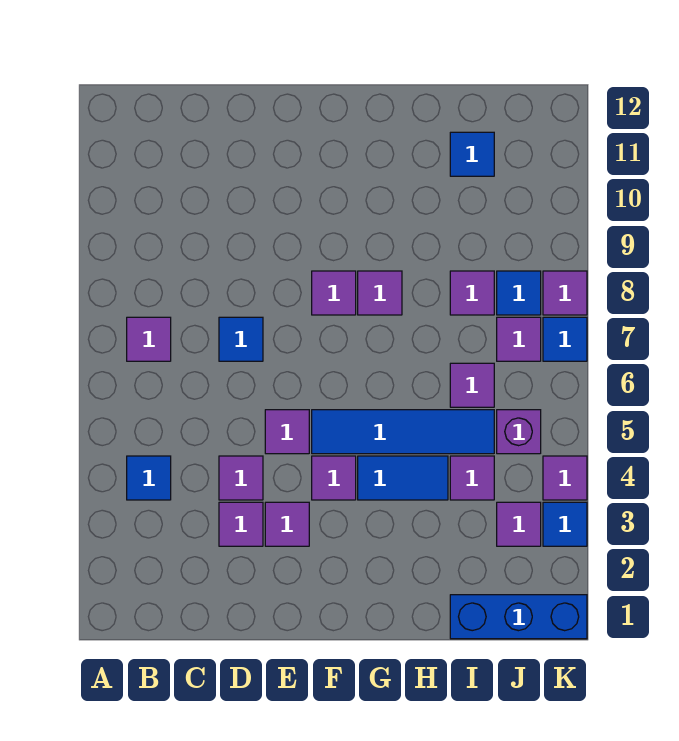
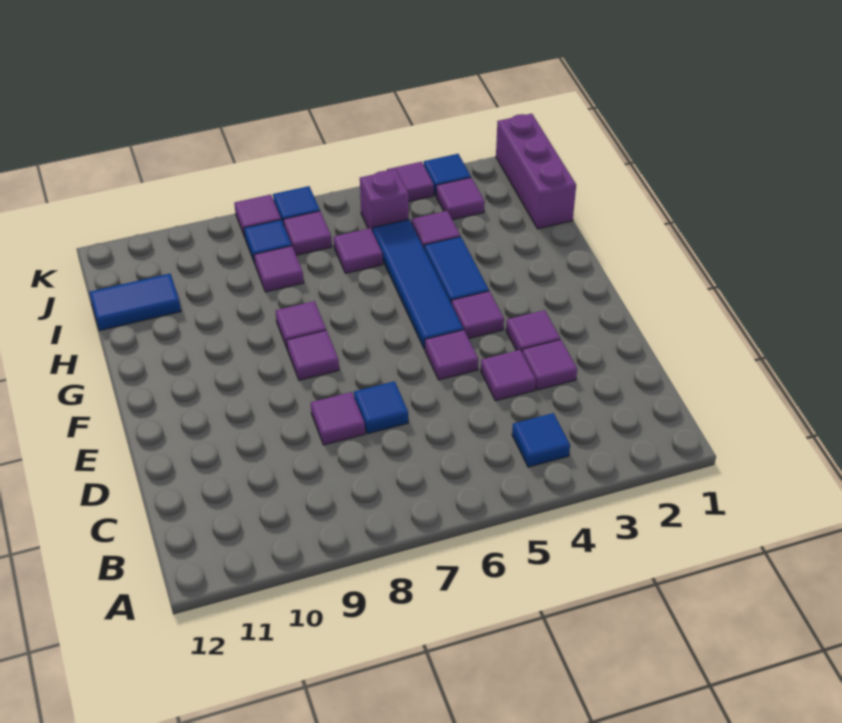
purple 1x1 tile [127,317,171,361] -> purple 1x1 tile moved to [311,392,365,445]
blue 1x3 brick [450,595,587,639] -> purple 1x3 brick [496,114,576,229]
blue 1x1 tile [450,132,494,176] -> blue 1x2 tile [89,274,181,331]

